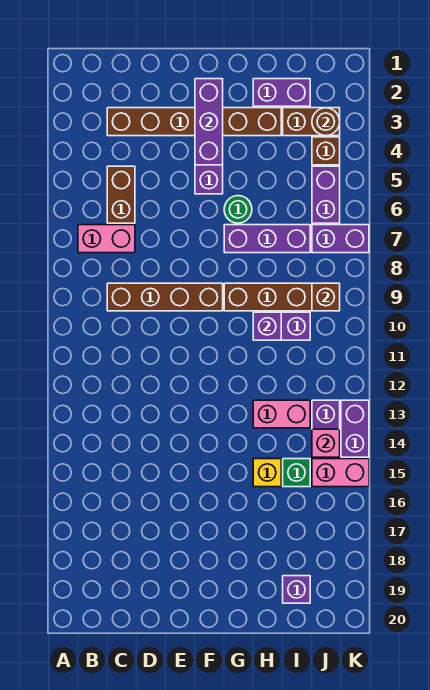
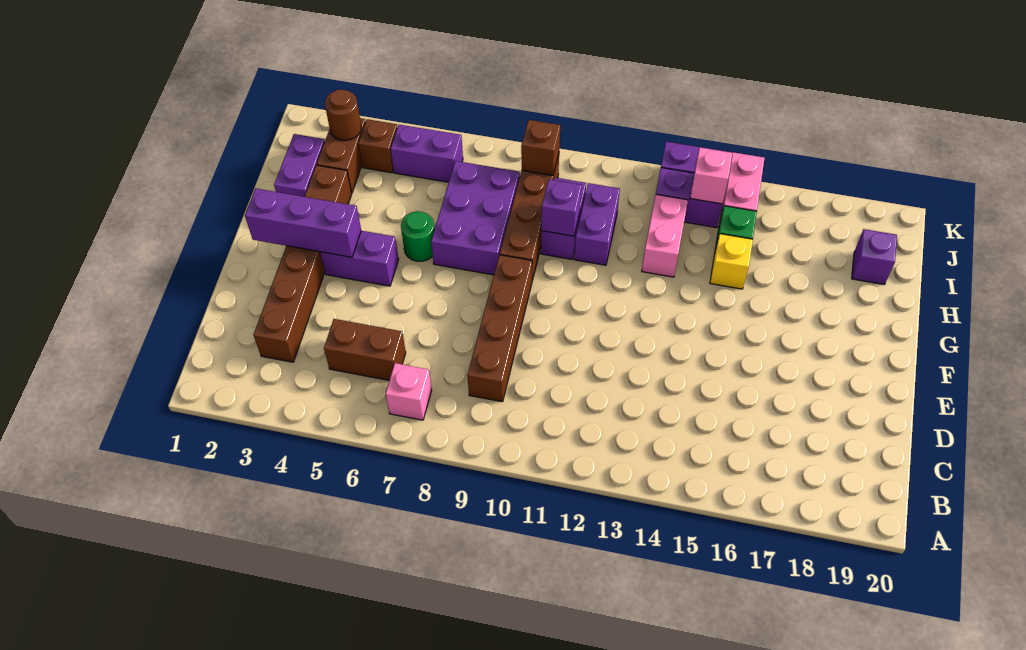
pink 1x2 brick [78,225,135,253] -> pink 1x1 brick [385,363,432,420]
purple 1x3 brick [224,225,310,253] -> purple 2x3 brick [431,161,520,275]
purple 1x2 brick [312,225,369,253] -> purple 1x2 brick moved to [574,183,620,265]

